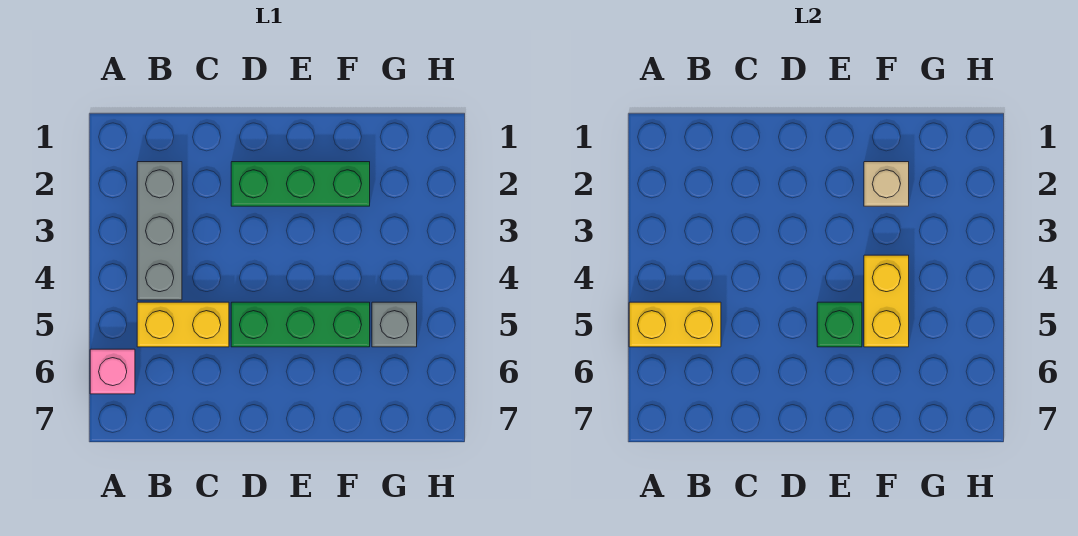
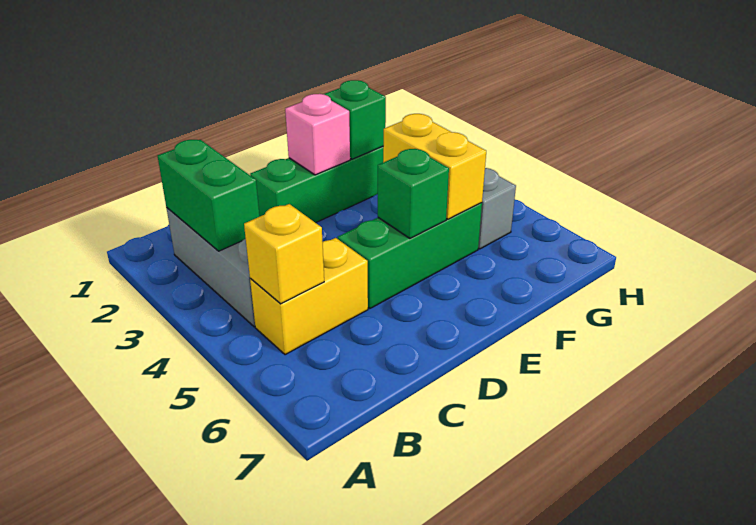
yellow 1x2 brick [629,302,721,347] -> yellow 1x1 brick [244,204,324,304]
pink 1x1 brick [90,349,135,394] -> pink 1x1 brick moved to [285,94,350,175]
none -> green 1x2 brick [158,140,259,251]
tan 1x1 brick [864,162,909,206] -> green 1x1 brick [324,80,386,159]

